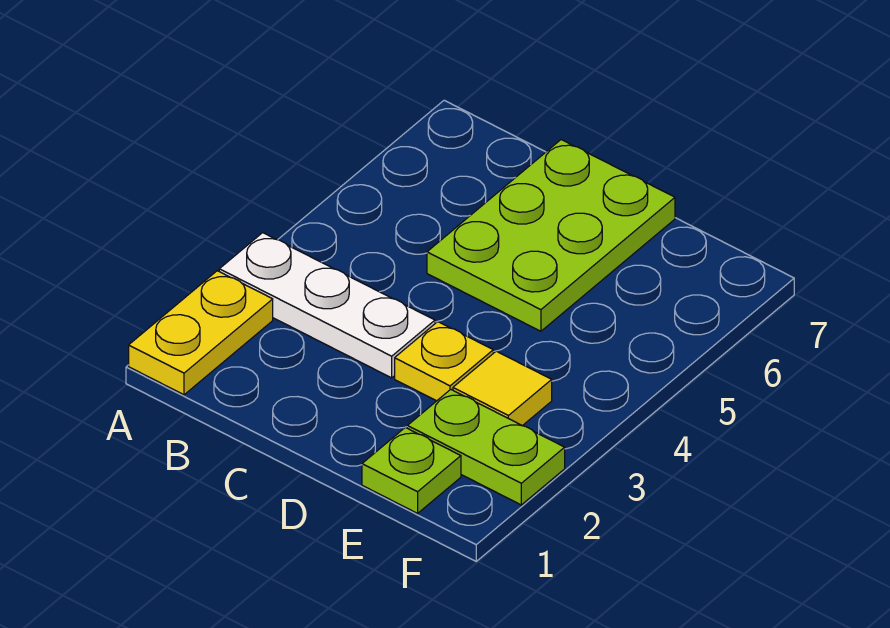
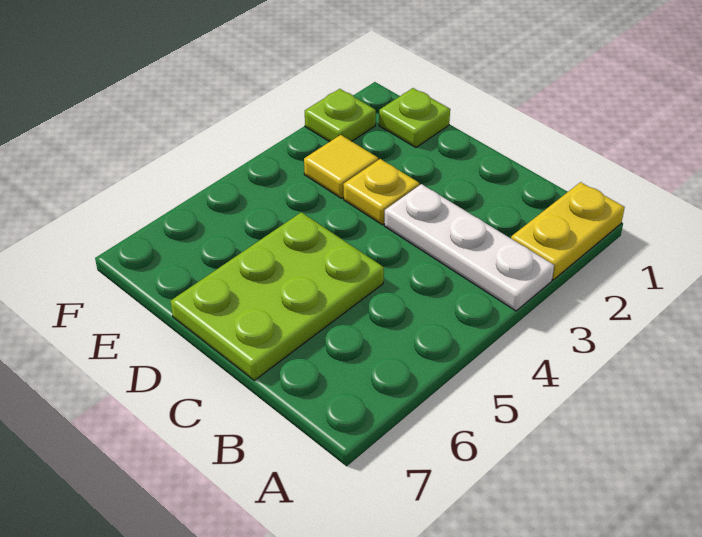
lime 1x2 plate [407,389,565,505] -> lime 1x1 plate [305,89,376,142]

